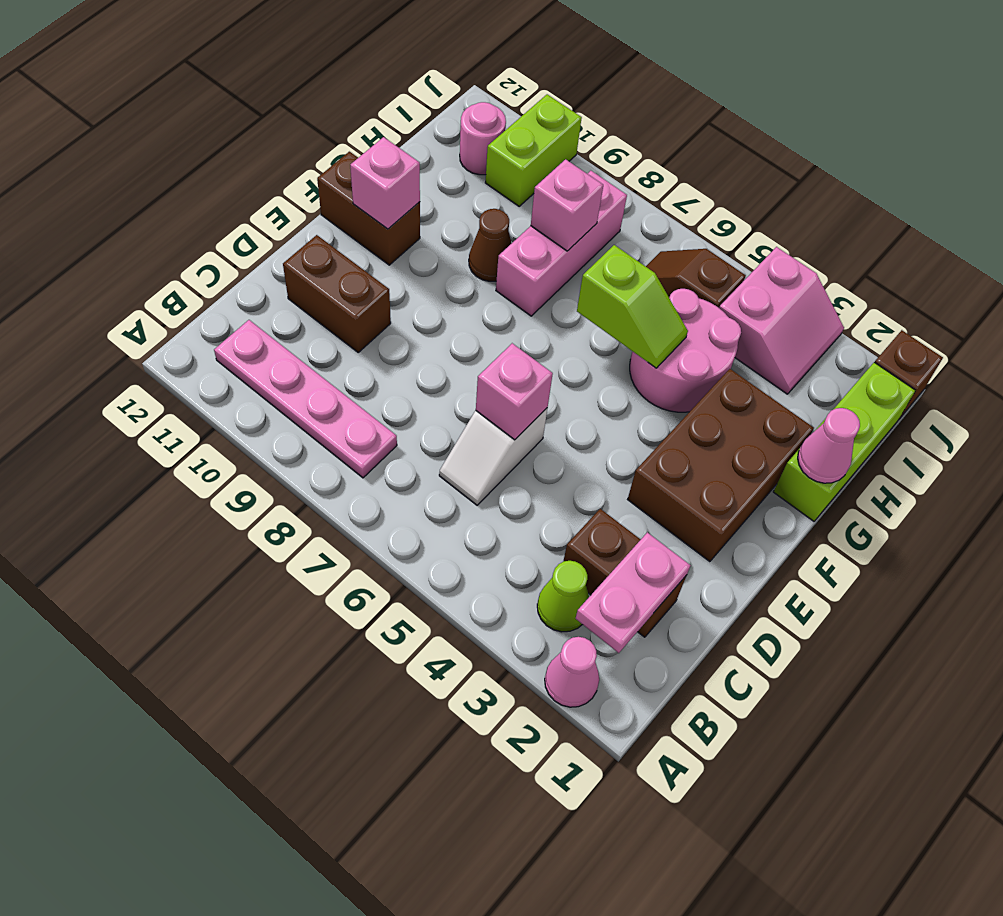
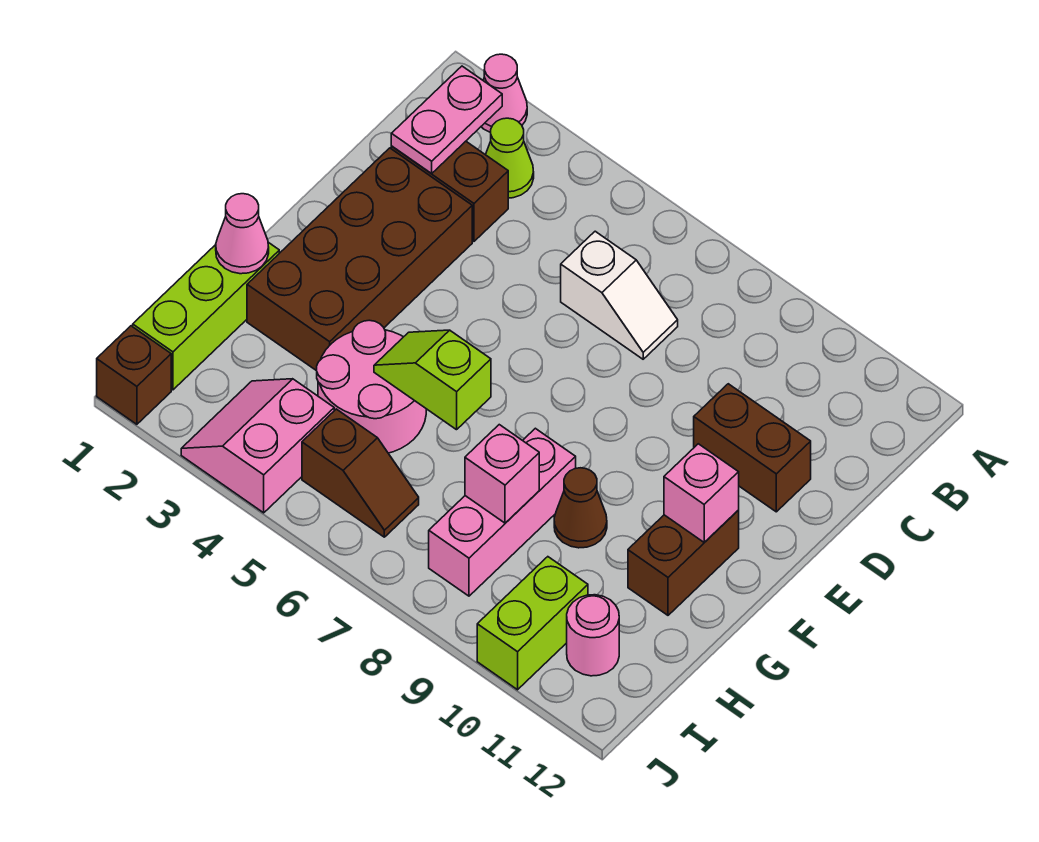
pink 1x4 plate [214,320,397,478] -> none
white 1x2 slope [439,408,547,505] -> white 1x2 slope turned to [561,231,678,359]
pink 1x1 brick [476,343,553,440] -> none
brown 2x3 brick [628,369,814,562] -> brown 2x4 brick [247,148,472,371]
brown 1x2 brick [317,152,420,265] -> brown 1x2 brick turned to [628,510,739,615]

